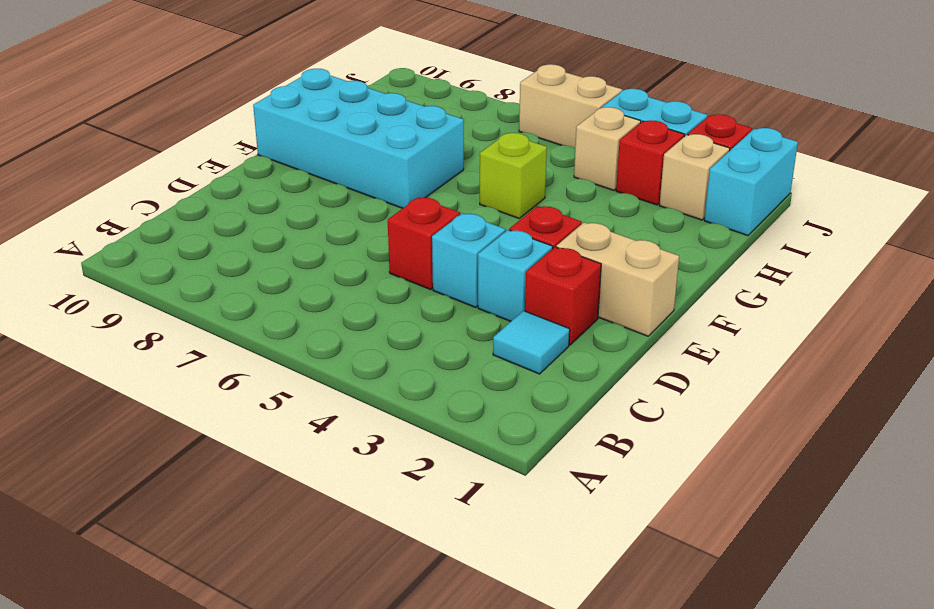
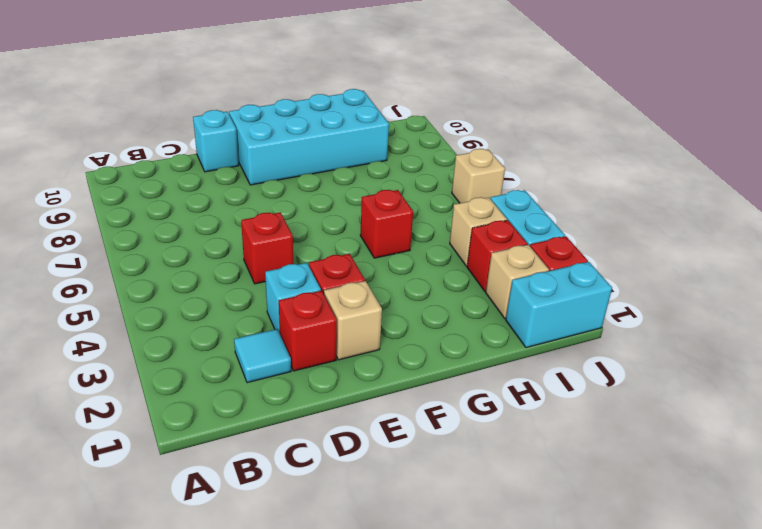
cyan 1x1 brick [432,213,506,307] -> cyan 1x1 brick moved to [193,110,239,172]
tan 1x2 brick [556,222,679,336] -> tan 1x1 brick [324,281,382,360]
cyan 2x4 brick [253,69,464,208] -> cyan 2x4 brick turned to [229,89,389,185]
lime 1x1 brick [480,133,547,218] -> red 1x1 brick [360,190,413,258]
tan 1x2 brick [519,64,622,148] -> tan 1x1 brick [452,149,505,203]

